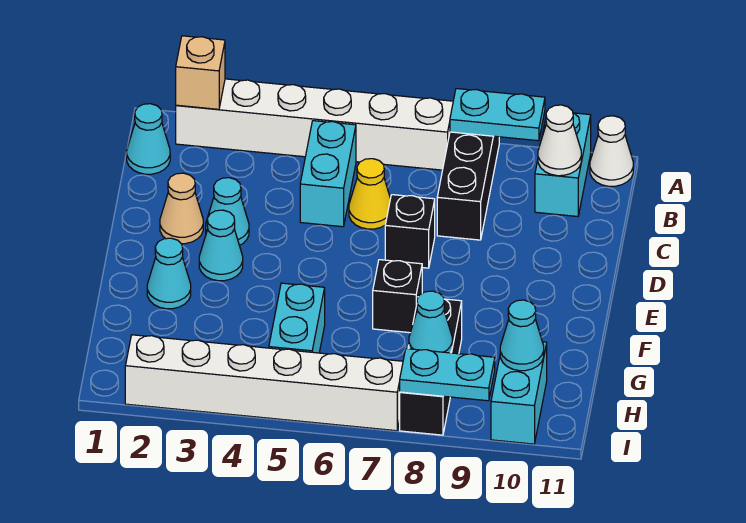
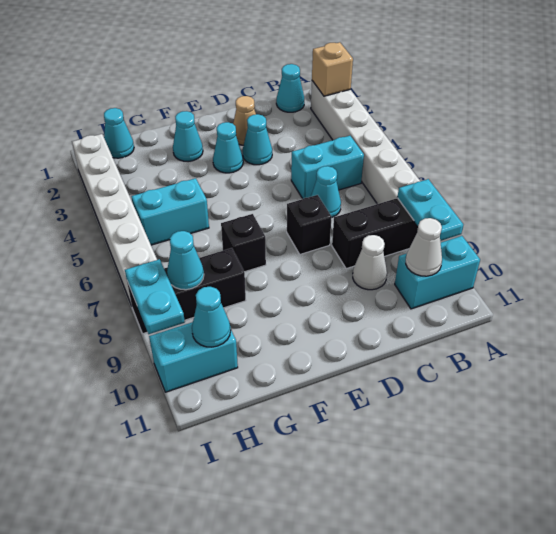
white 1x1 cone [590,116,633,186] -> white 1x1 cone moved to [353,235,387,290]
yellow 1x1 cone [349,159,390,229] -> cyan 1x1 cone [311,166,341,217]
none -> cyan 1x1 cone [104,108,134,158]

